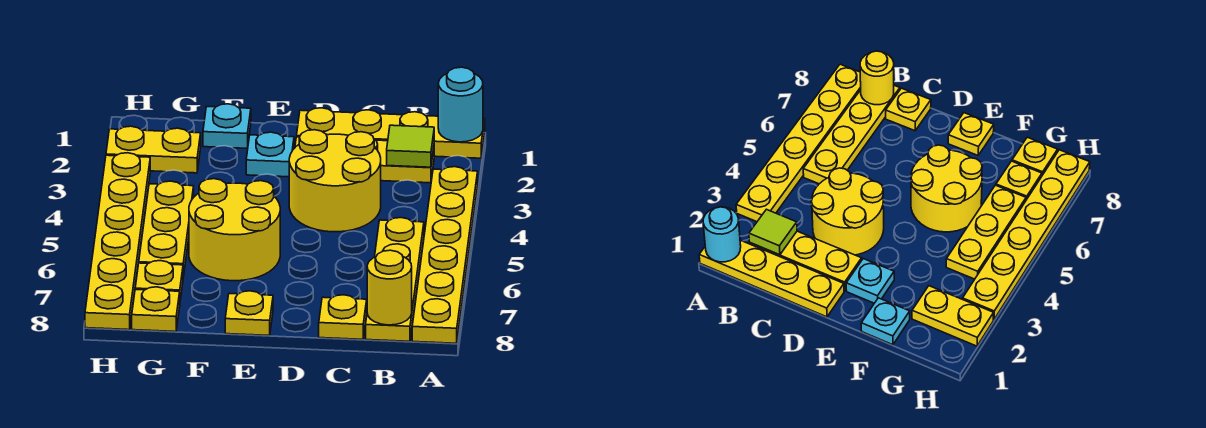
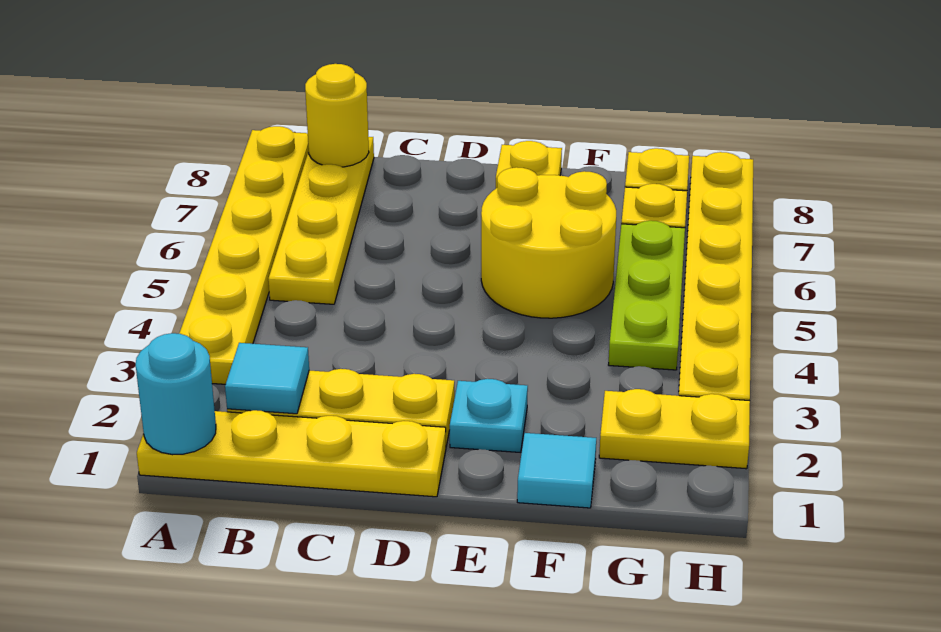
lime 1x1 tile [387,125,434,167] -> cyan 1x1 tile [225,343,309,414]
yellow 2x2 round brick [289,130,381,232] -> none
yellow 1x1 plate [319,295,367,339] -> none
cyan 1x1 plate [203,104,251,149] -> cyan 1x1 tile [517,433,596,508]
yellow 1x3 plate [139,181,194,277] -> lime 1x3 plate [609,221,685,370]

